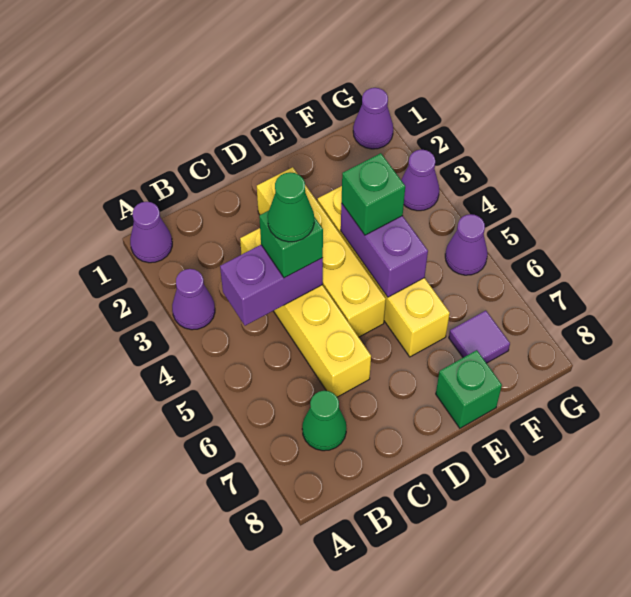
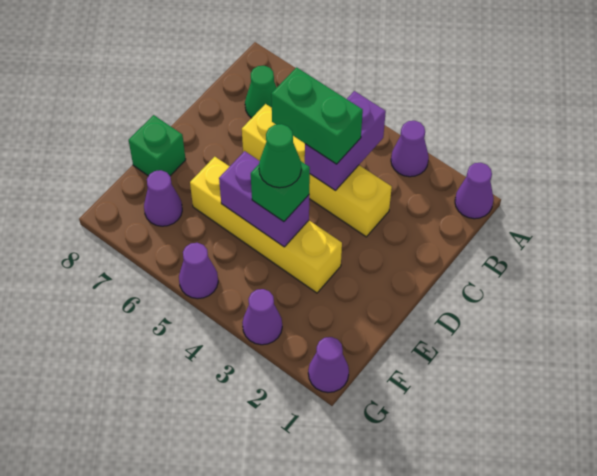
green 1x1 brick [259,211,323,278] -> green 1x2 brick [271,67,363,164]
green 1x1 cone [268,173,314,242] -> green 1x1 cone moved to [259,124,301,188]
yellow 1x4 brick [257,167,386,337] -> none
purple 1x1 tile [449,311,510,363] -> purple 1x1 cone [144,170,182,226]

